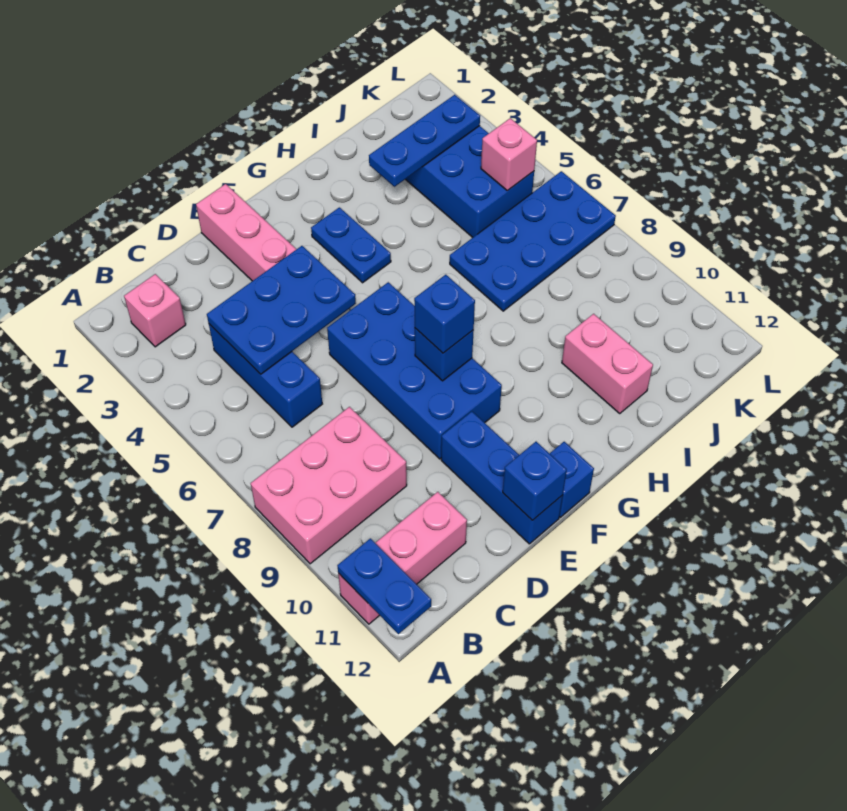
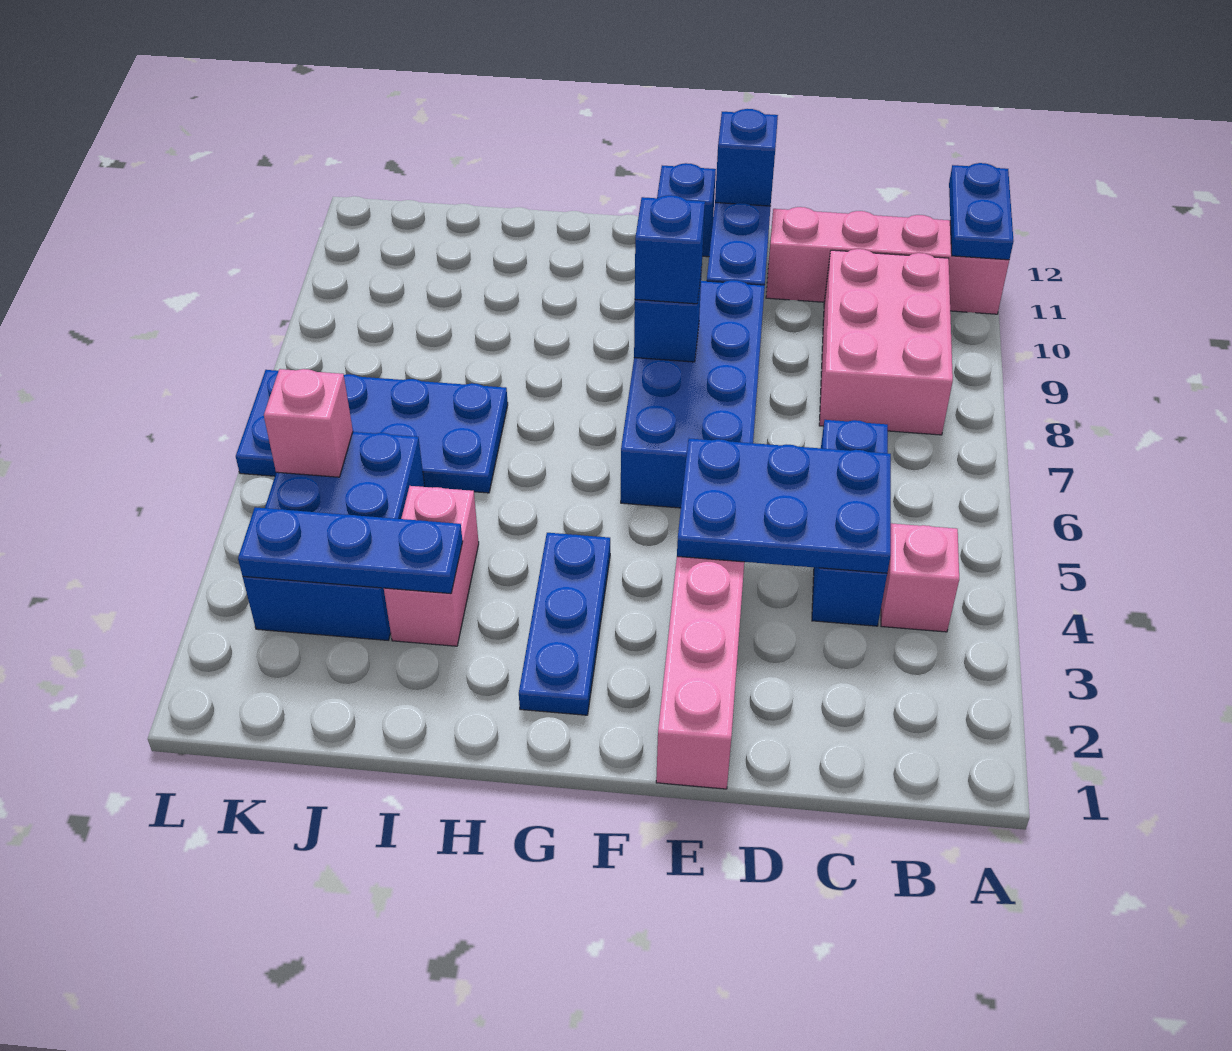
pink 2x3 brick [251,407,407,564] -> pink 2x3 brick turned to [819,249,953,435]
pink 1x3 brick [338,492,467,624] -> pink 1x4 brick [766,207,1009,314]
pink 1x1 brick [124,274,186,347] -> pink 1x1 brick moved to [881,523,959,632]
blue 1x2 plate [311,207,391,283] -> blue 1x3 plate [519,533,610,715]
pink 1x2 brick [562,314,653,414] -> pink 1x2 brick moved to [384,486,479,646]

